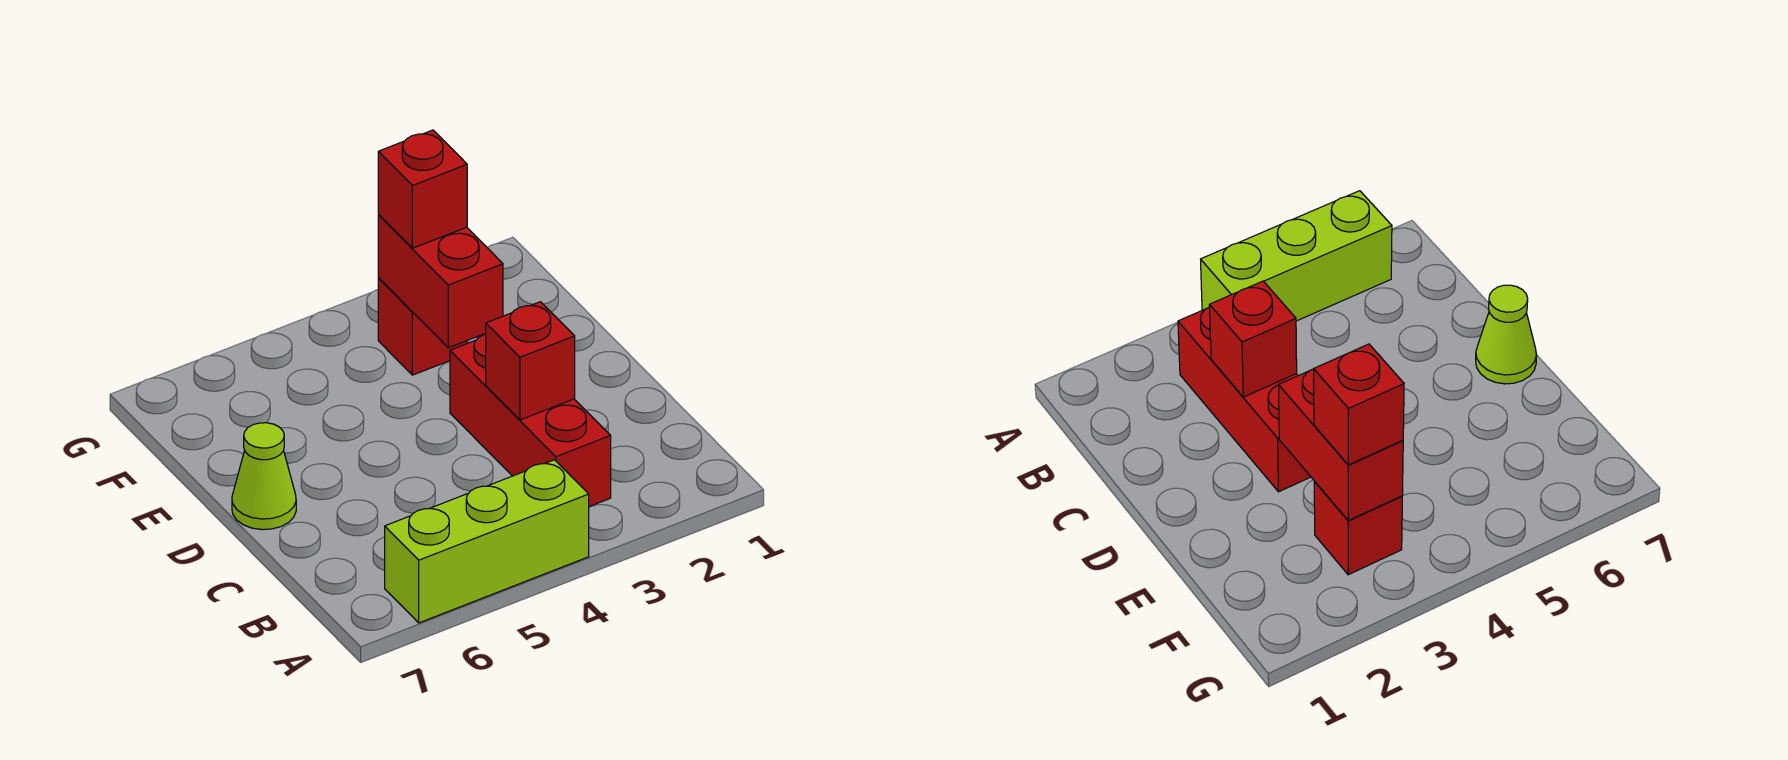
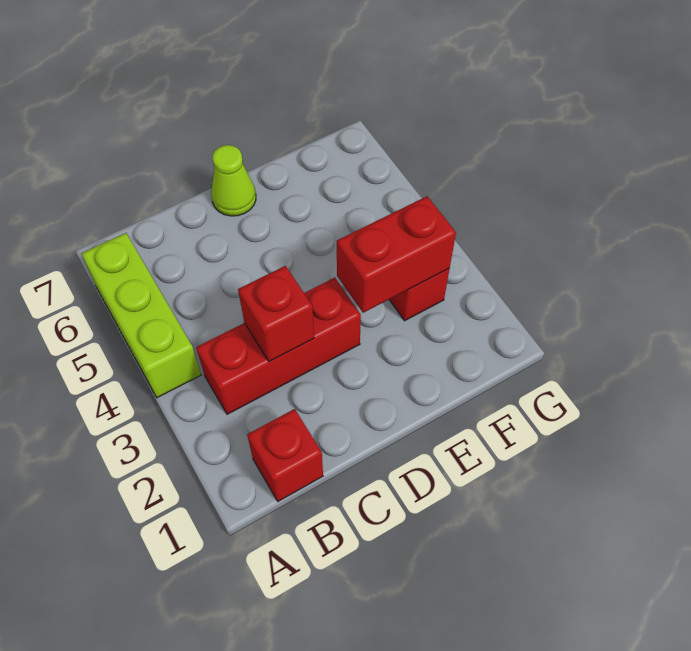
red 1x1 brick [378,130,467,248] -> red 1x1 brick moved to [247,409,323,501]

